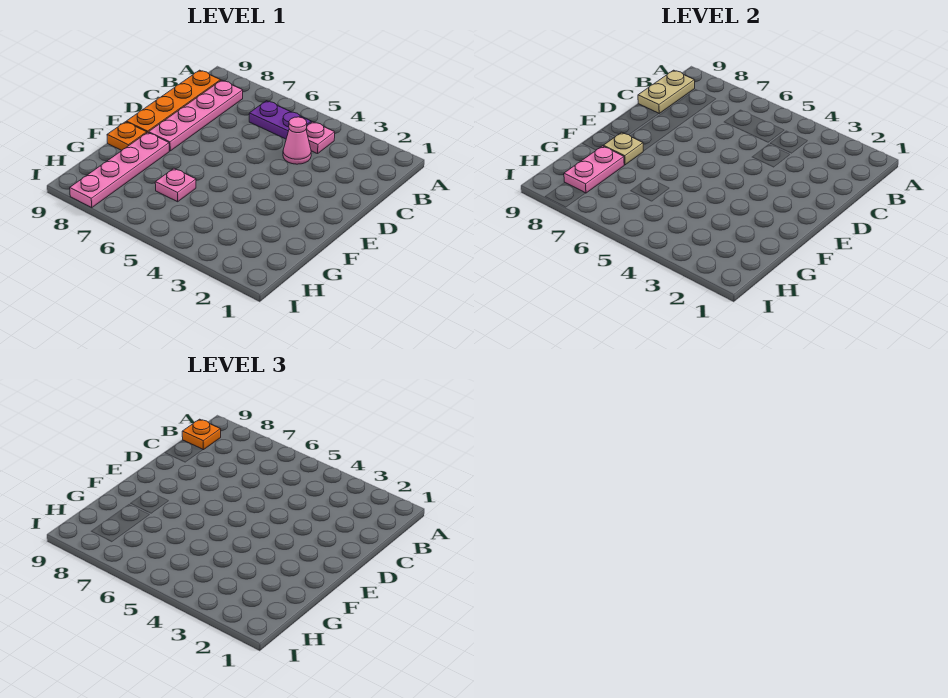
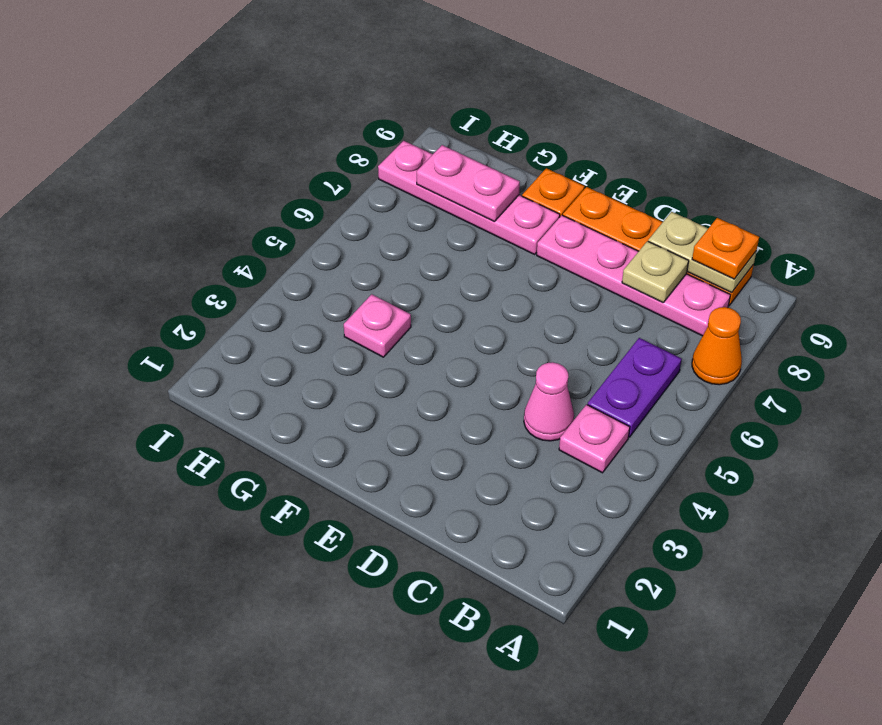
none -> orange 1x1 cone [692,307,742,385]
tan 1x1 plate [603,132,643,165] -> tan 1x1 plate moved to [622,241,689,302]
pink 1x1 plate [155,168,196,202] -> pink 1x1 plate moved to [344,294,411,357]

